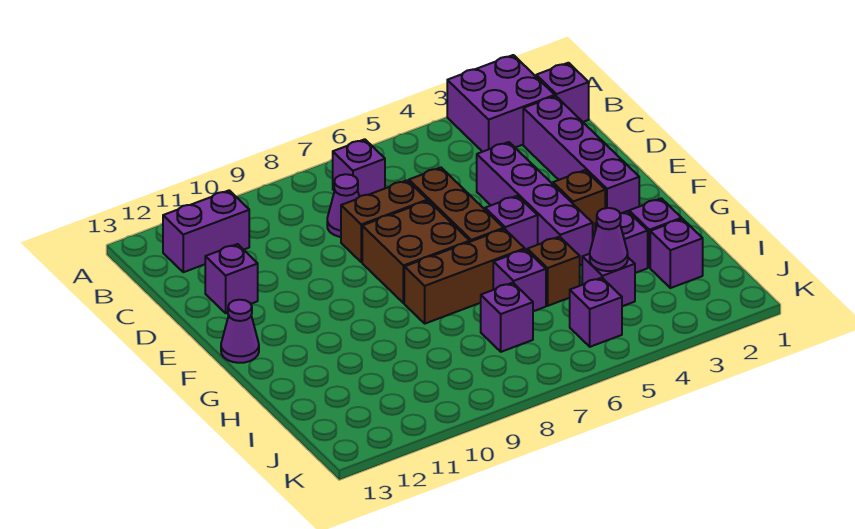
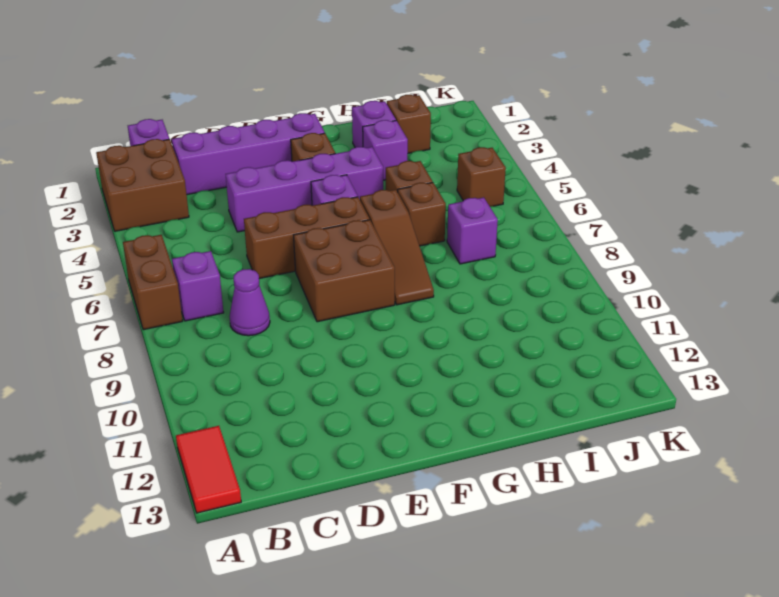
purple 2x2 brick [447,55,555,152] -> brown 2x2 brick [96,139,189,231]
none -> red 1x2 tile [176,426,241,513]
purple 1x2 brick [163,190,249,272] -> none
brown 1x2 brick [341,180,427,262] -> brown 1x2 brick moved to [123,235,183,330]
purple 1x1 brick [205,244,258,313] -> none
purple 1x1 cone [221,300,259,363] -> none
brown 1x3 brick [404,229,525,324] -> brown 1x3 slope [360,190,434,305]
purple 1x1 brick [493,249,546,311] -> brown 1x1 brick [398,183,446,246]
purple 1x1 brick [650,219,703,288] -> brown 1x1 brick [387,95,431,153]
purple 1x1 brick [582,254,635,306] -> none
purple 1x1 cone [590,208,628,271] -> none
purple 1x1 brick [570,278,622,347] -> brown 1x1 brick [457,147,506,206]

